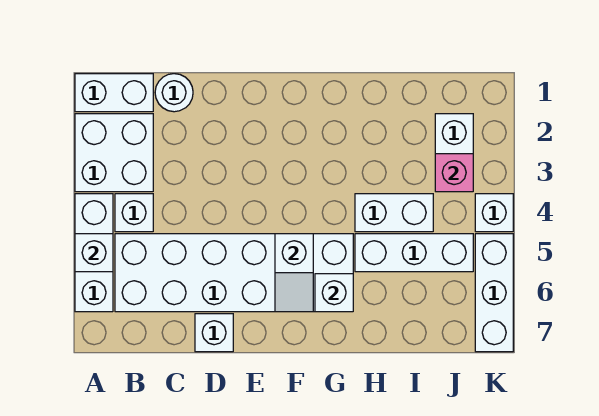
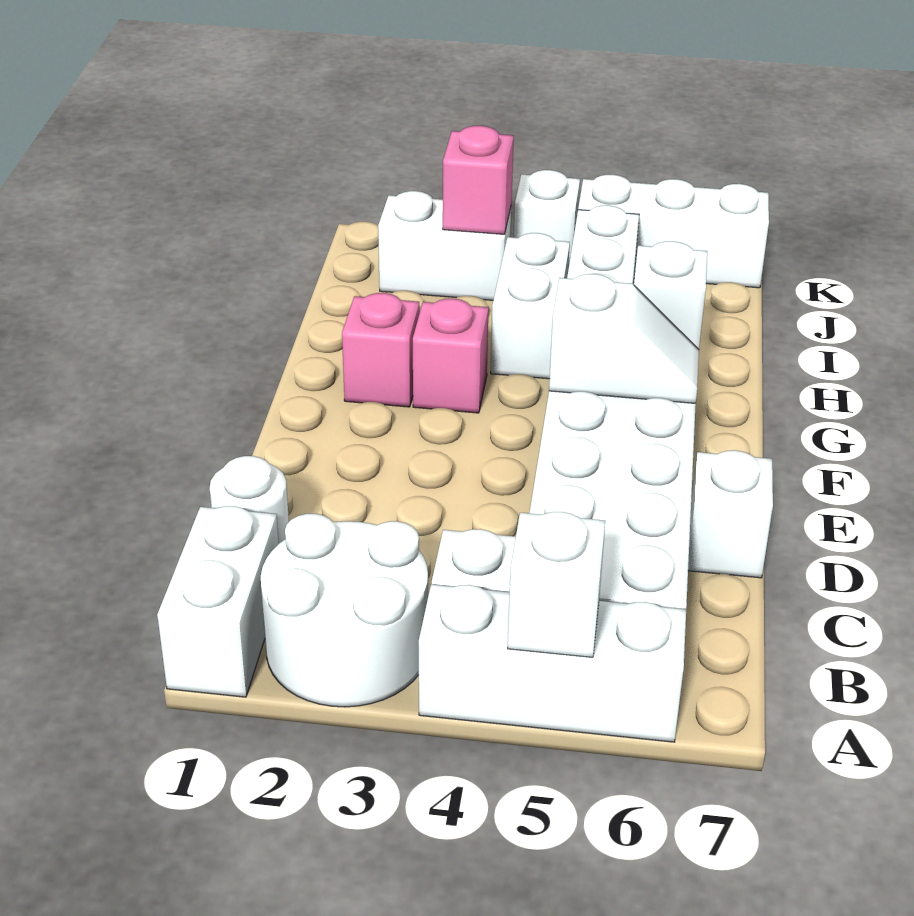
white 2x2 brick [75,114,153,192] -> white 2x2 round brick [261,514,428,707]
none -> pink 1x1 brick [342,293,420,407]
none -> pink 1x1 brick [413,299,489,413]

